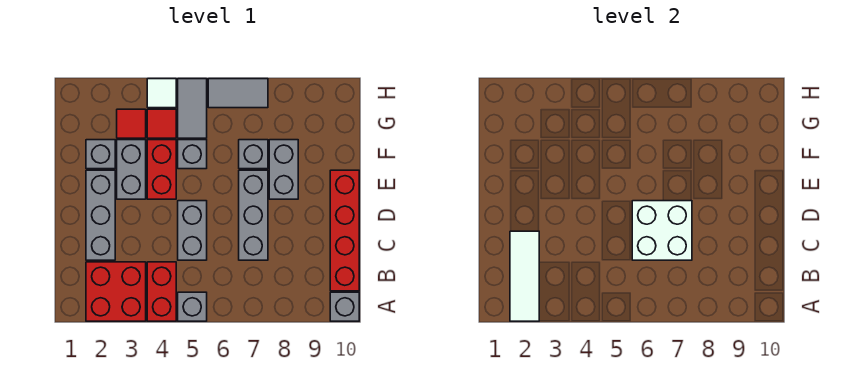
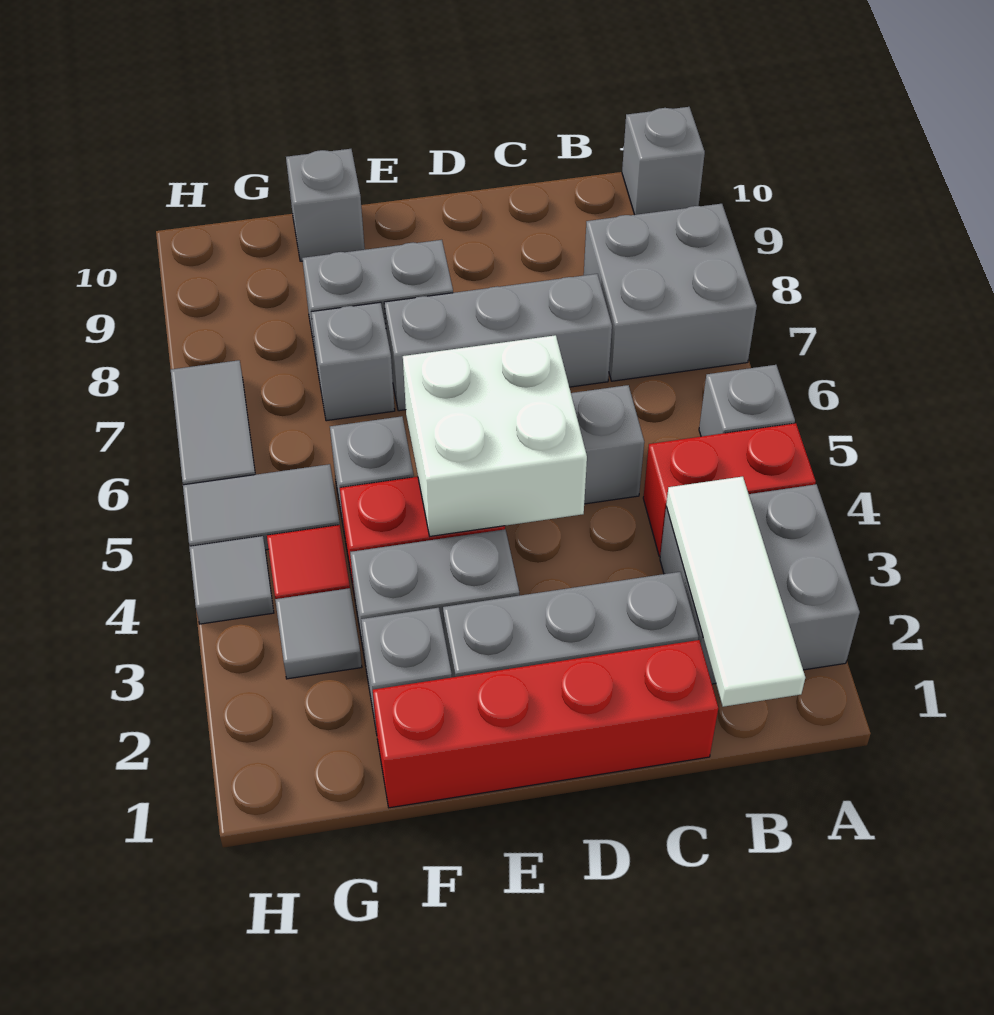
red 2x2 brick [86,262,146,321] -> grey 2x2 brick [660,484,860,684]
white 1x3 tile [510,231,539,321] -> white 1x3 tile turned to [666,477,805,707]
none -> grey 2x2 brick [584,204,757,381]
red 1x4 brick [330,170,359,291] -> red 1x4 brick moved to [373,640,718,808]
white 2x2 brick [632,201,692,260] -> white 2x2 brick moved to [403,335,587,536]
none -> grey 1x1 brick [286,149,365,261]
red 1x1 tile [117,109,146,138] -> grey 1x1 tile [275,588,362,679]
white 1x1 tile [147,79,176,108] -> grey 1x1 tile [189,536,274,624]

